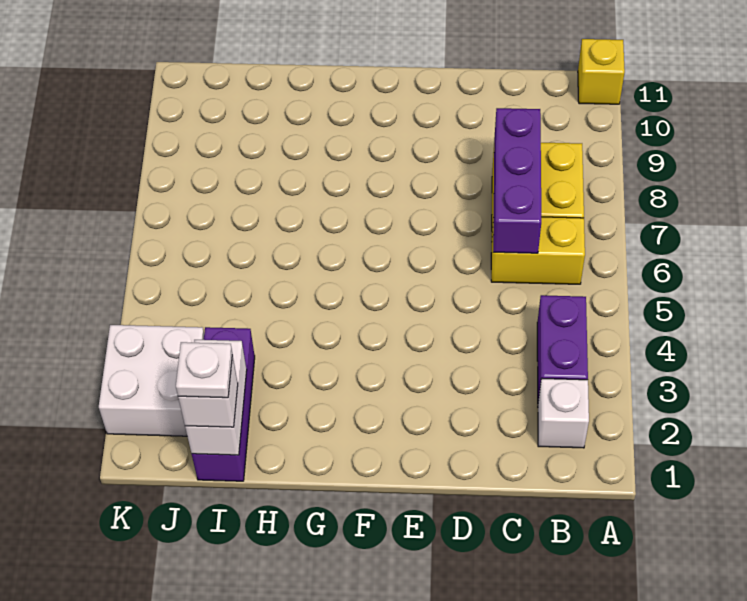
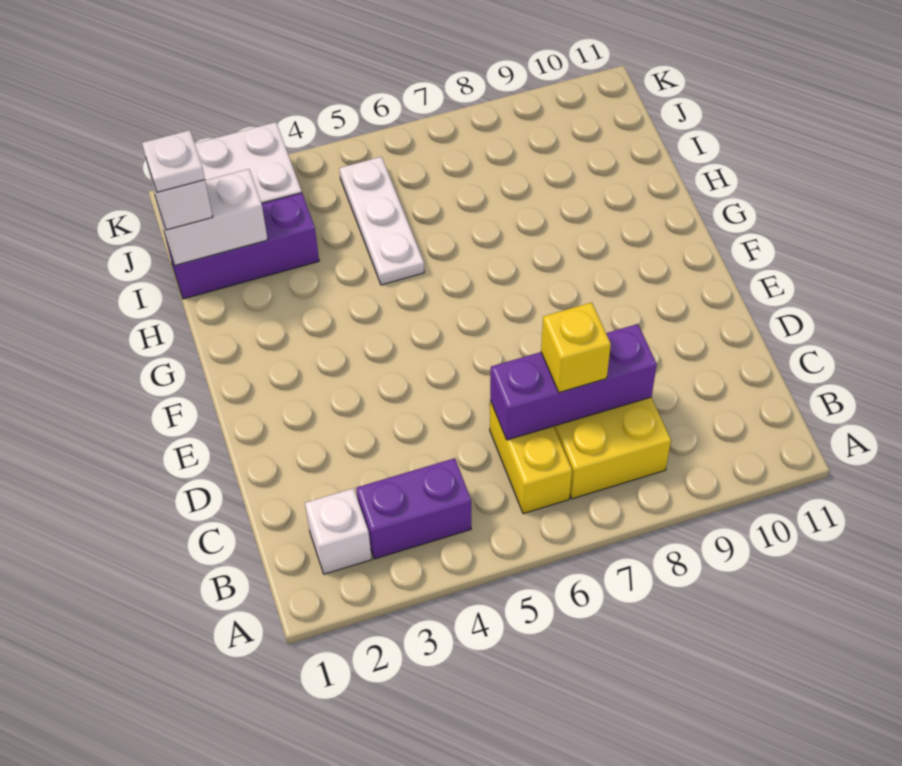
yellow 1x1 brick [578,39,625,104] -> yellow 1x1 brick moved to [541,303,611,393]
none -> white 1x3 plate [339,157,424,285]

